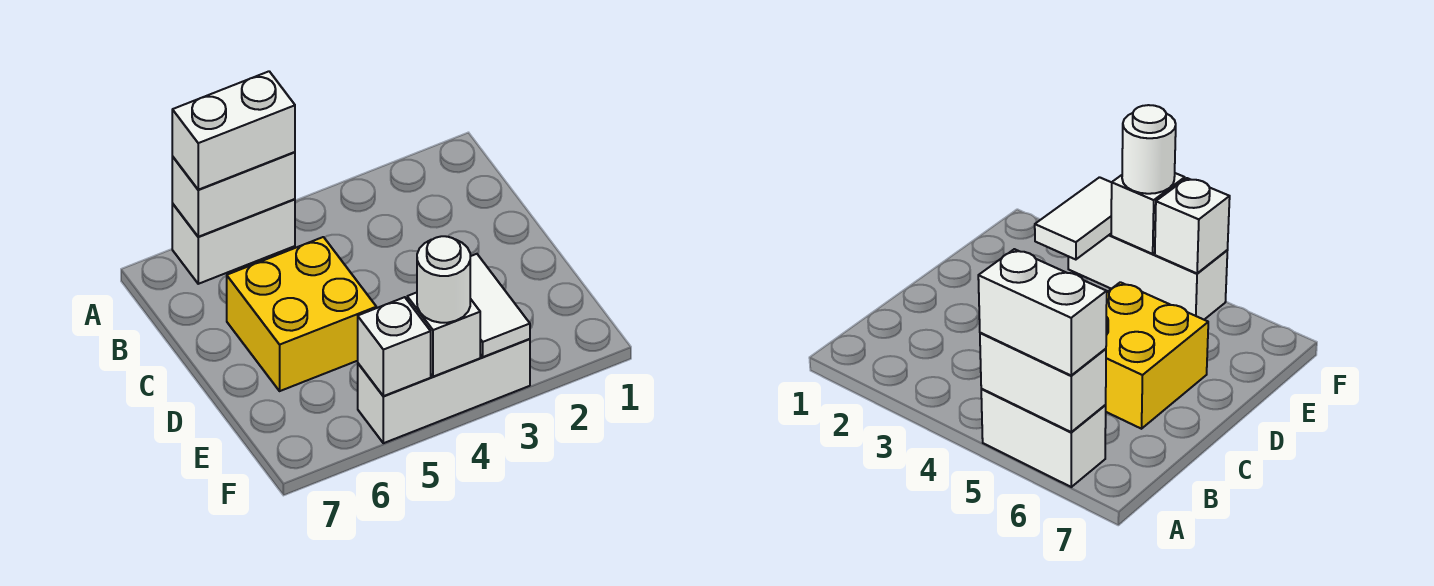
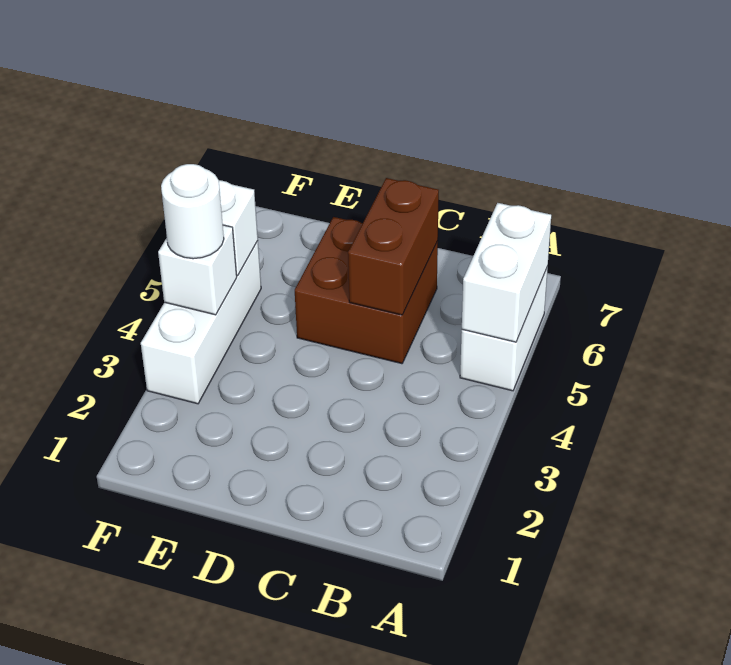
white 1x2 brick [172,71,295,190] -> none
yellow 2x2 brick [227,237,376,391] -> brown 2x2 brick [295,217,438,364]
none -> brown 1x2 brick [348,178,439,315]
white 1x2 tile [470,254,530,357] -> none

